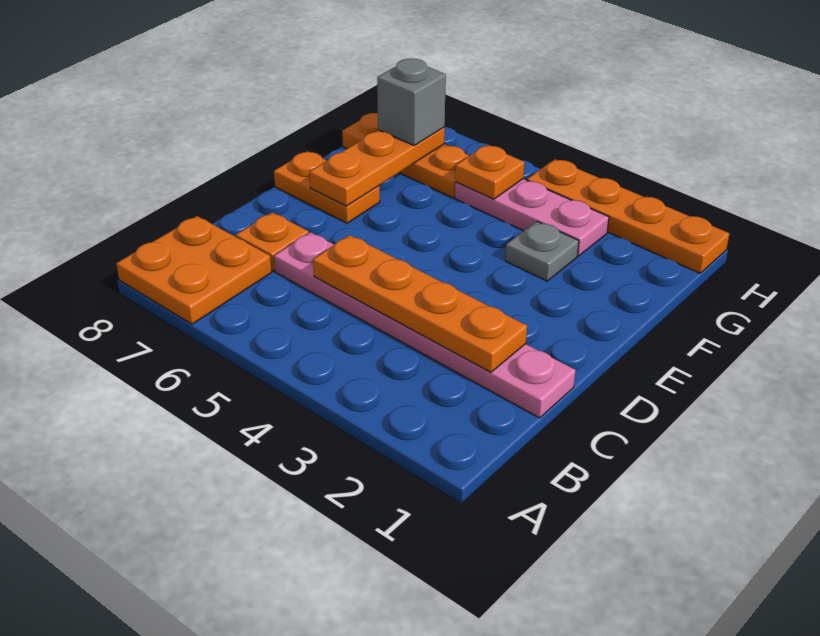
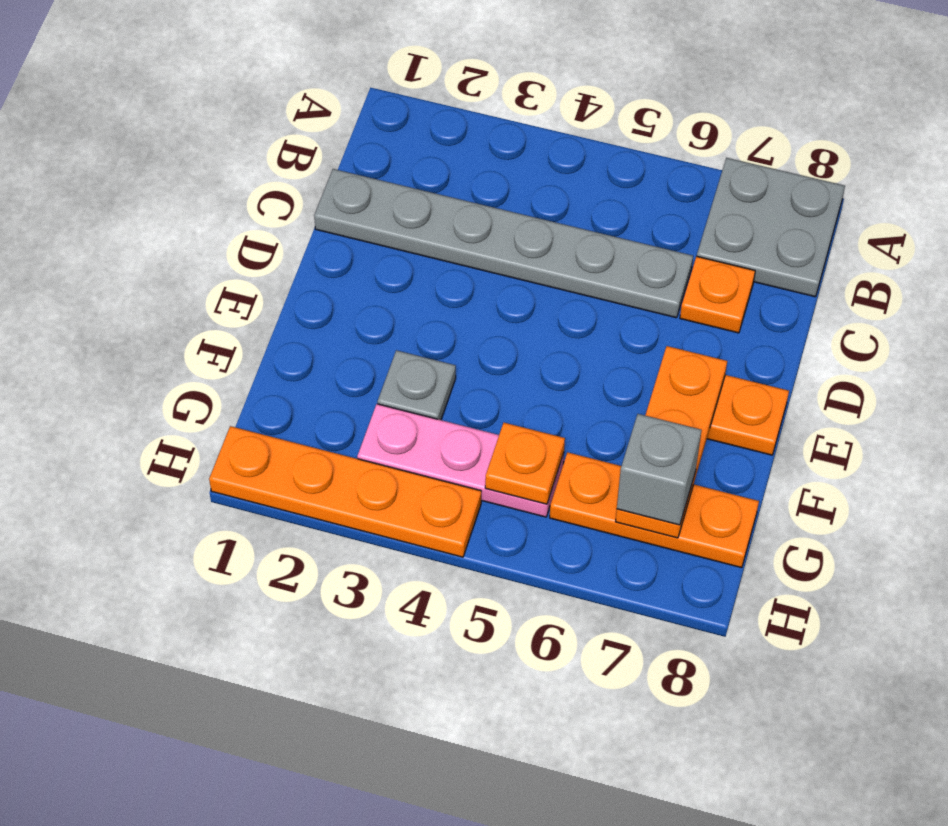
orange 2x2 plate [116,216,272,324] -> grey 2x2 plate [697,158,845,297]
pink 1x6 plate [274,232,576,418] -> grey 1x6 plate [314,169,693,318]
orange 1x4 plate [313,235,527,372] -> none

